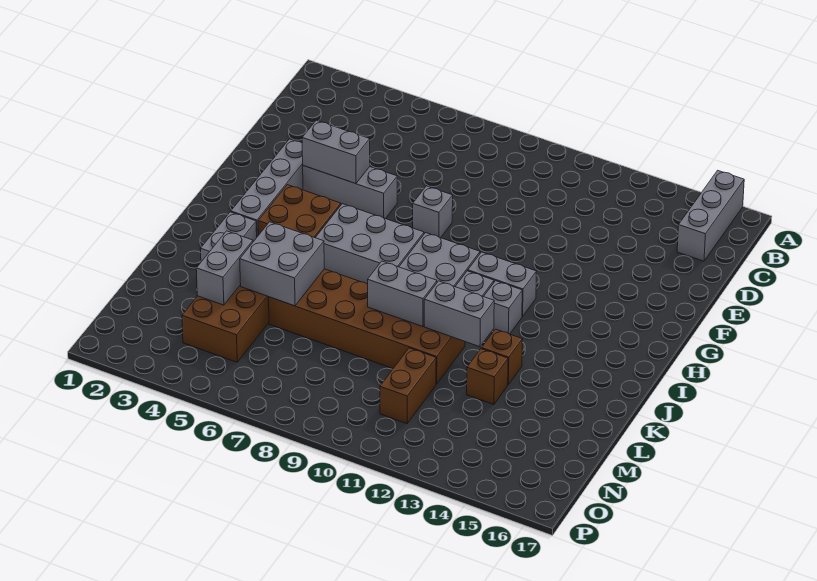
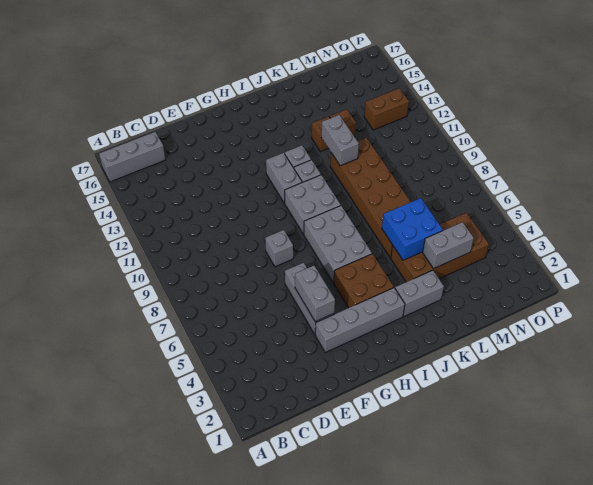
grey 2x2 brick [240,222,324,306] -> blue 2x2 brick [382,198,443,260]
grey 1x2 brick [368,261,437,327] -> none
brown 1x2 brick [380,348,436,424] -> brown 1x2 brick moved to [364,88,409,130]

